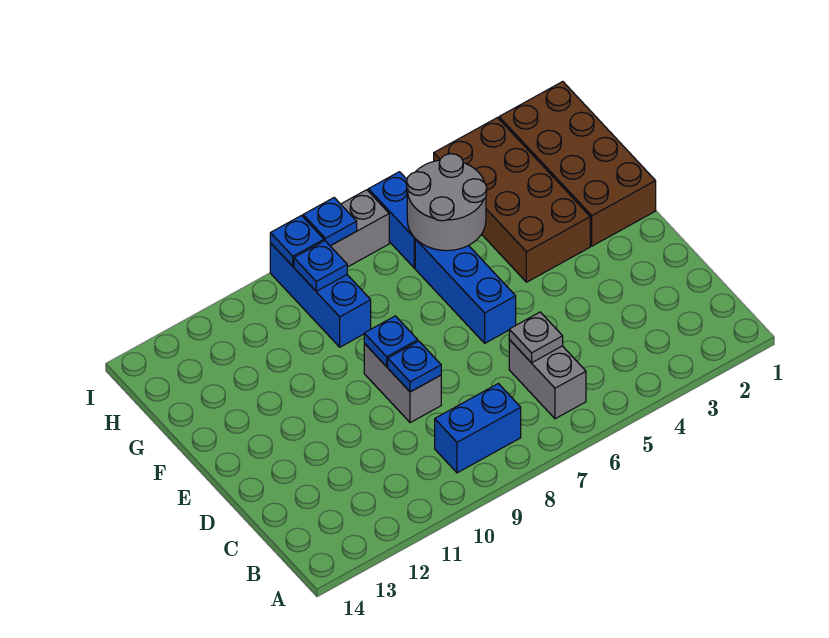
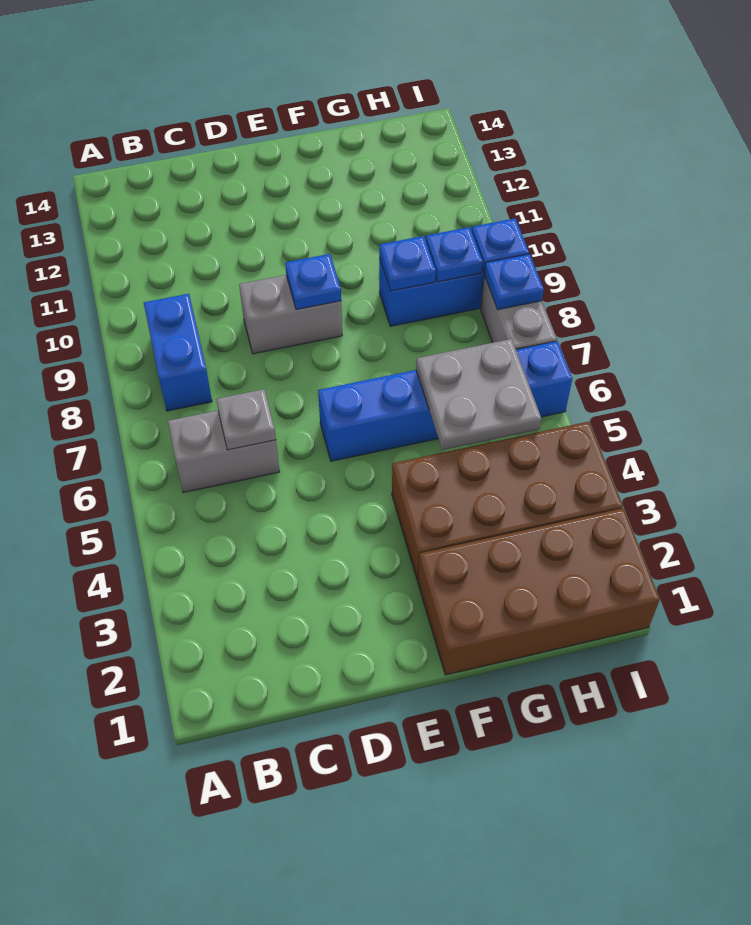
blue 1x1 plate [388,341,441,392] -> blue 1x1 plate moved to [379,236,436,291]
grey 2x2 round brick [407,154,487,251] -> grey 2x2 plate [416,339,542,450]

